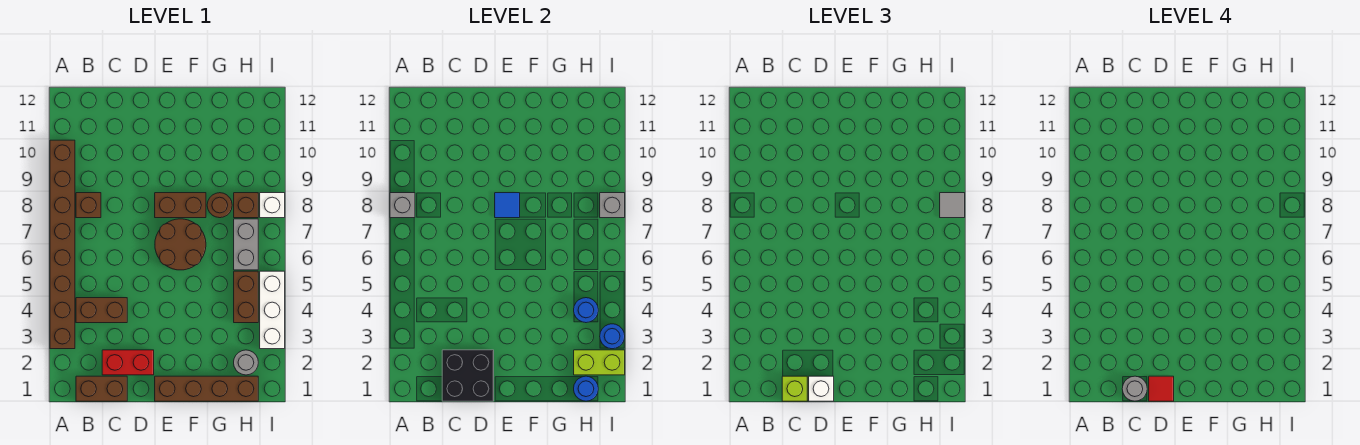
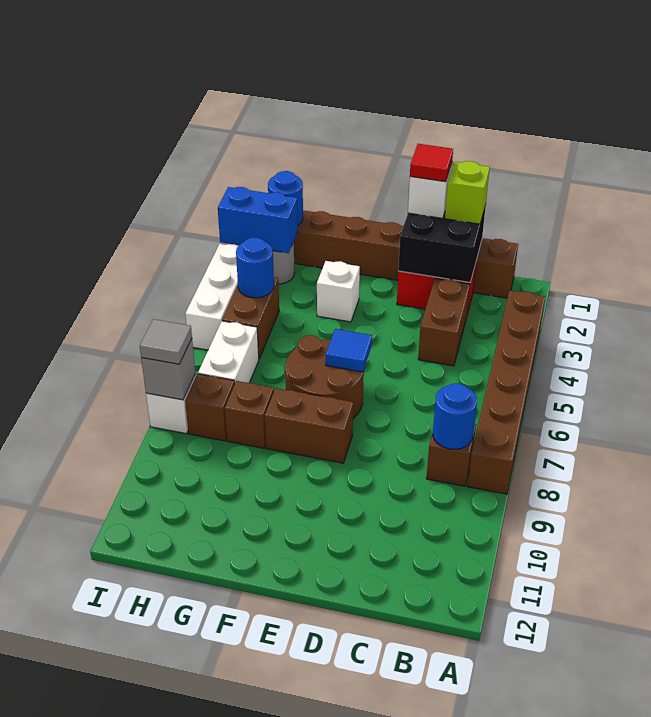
brown 1x8 brick [50,140,75,349] -> brown 1x6 brick [468,291,545,494]
grey 1x1 brick [390,193,415,218] -> none
brown 1x2 brick [76,298,127,323] -> brown 1x2 brick turned to [418,278,470,366]
grey 1x1 round brick [1122,376,1147,401] -> none
blue 1x1 tile [495,193,520,218] -> blue 1x1 tile moved to [326,329,372,372]
none -> white 1x1 brick [317,261,360,322]
brown 1x1 round brick [207,193,232,218] -> brown 1x1 brick [225,381,274,448]
lime 1x2 brick [574,350,625,375] -> blue 1x2 brick [218,187,298,253]
grey 1x2 brick [234,219,258,270] -> white 1x2 brick [198,321,259,383]
blue 1x1 round brick [600,324,625,349] -> blue 1x1 round brick moved to [433,384,477,449]

